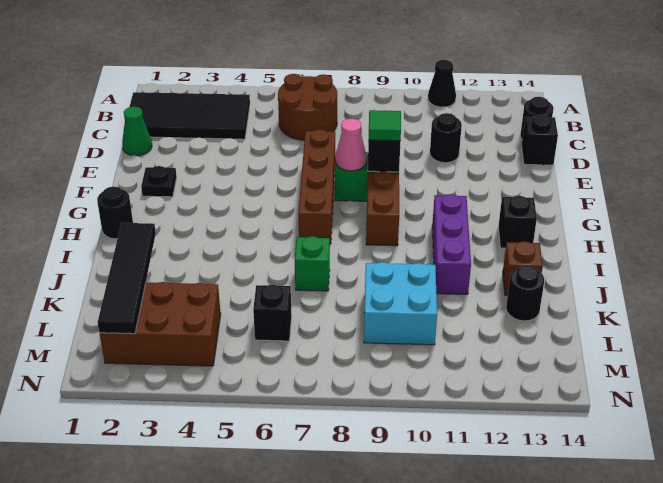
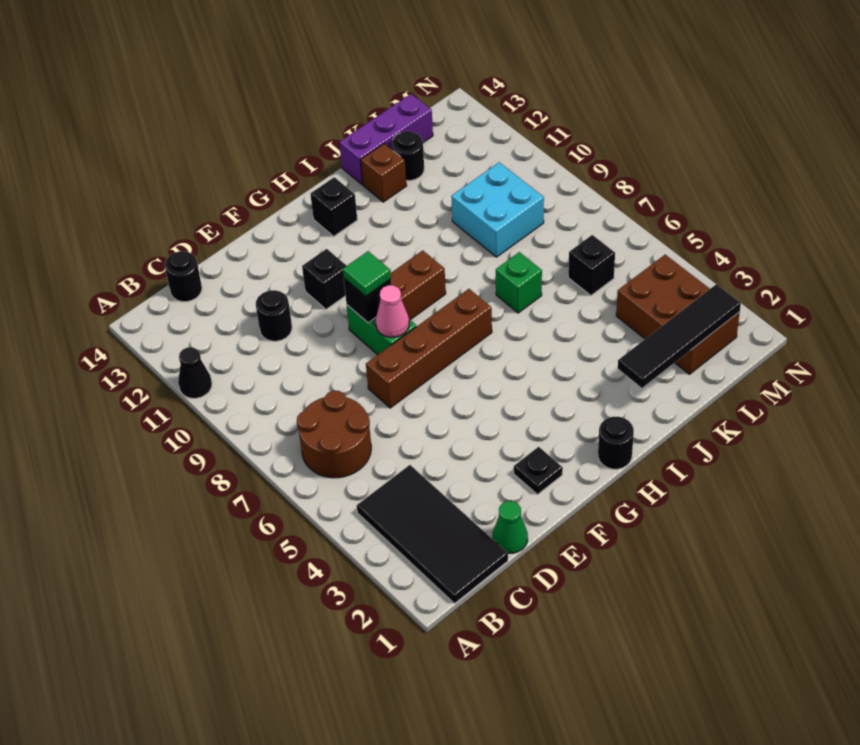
black 1x1 brick [522,115,558,165] -> black 1x1 brick moved to [302,249,347,309]
purple 1x3 brick [432,194,471,294] -> purple 1x3 brick moved to [339,94,433,184]

